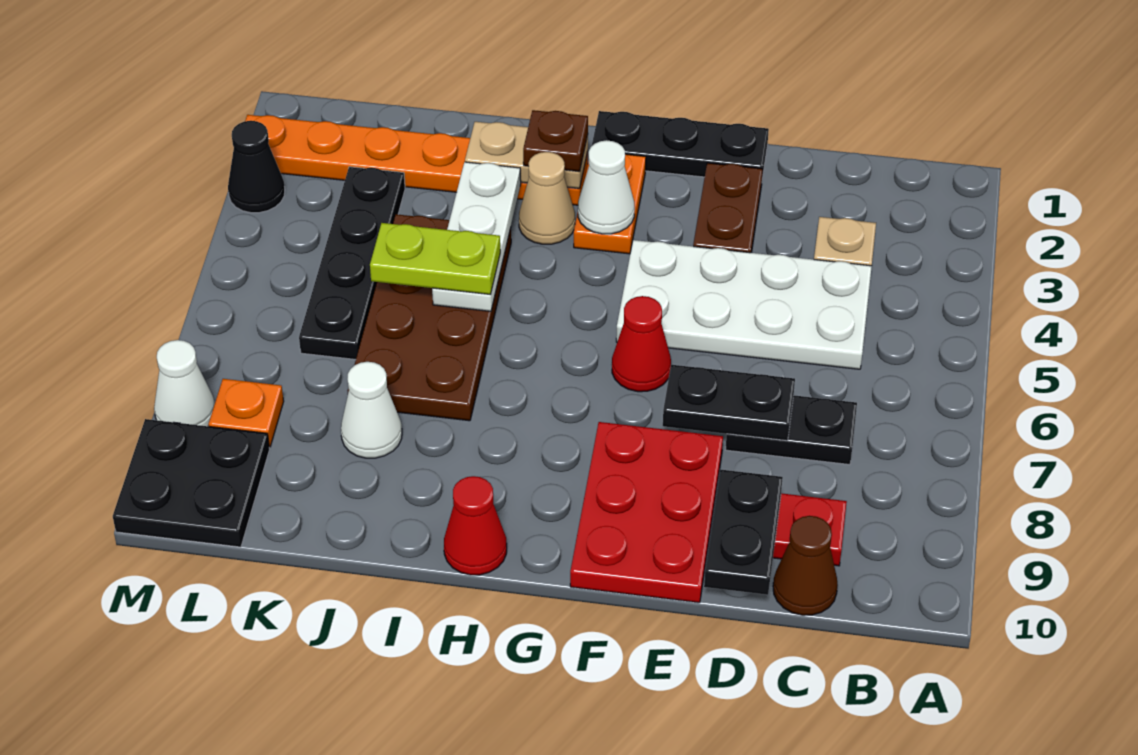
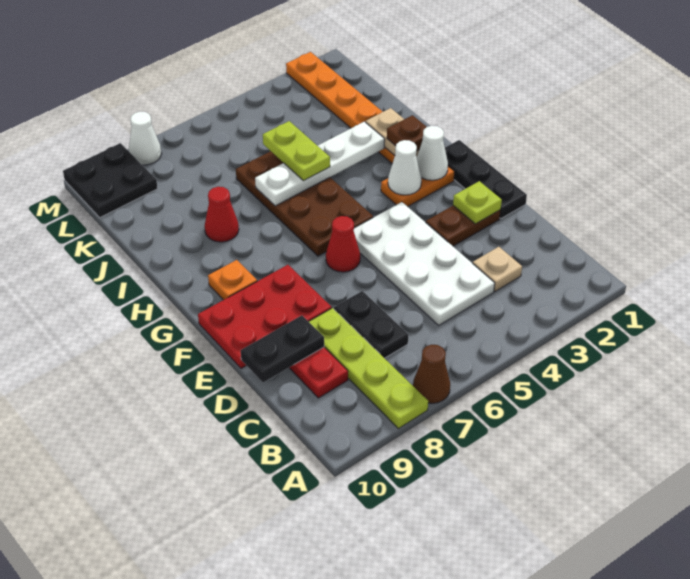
none -> lime 1x4 plate [309,308,428,429]
brown 1x1 cone [773,516,838,615] -> brown 1x1 cone moved to [413,345,450,403]
black 1x2 plate [663,365,795,441] -> none
none -> lime 1x1 plate [453,181,502,224]
tan 1x1 cone [519,152,575,244] -> none
red 1x1 cone [444,476,507,575] -> red 1x1 cone moved to [205,187,239,242]
white 1x3 plate [432,162,521,311] -> white 1x4 plate [255,122,385,206]
brown 2x4 plate [348,214,511,421] -> brown 2x4 plate turned to [236,151,373,256]
white 1x1 cone [341,362,402,458] -> white 1x1 cone moved to [417,126,448,180]
black 1x4 plate [299,167,405,359] -> none
orange 1x1 plate [209,379,284,447] -> orange 1x1 plate moved to [208,260,257,300]
black 1x1 cone [228,121,285,213] -> none

